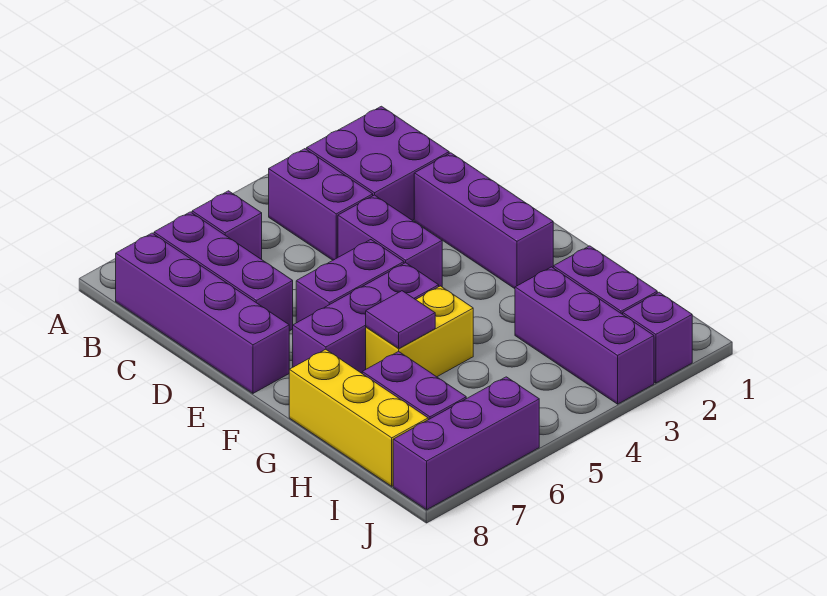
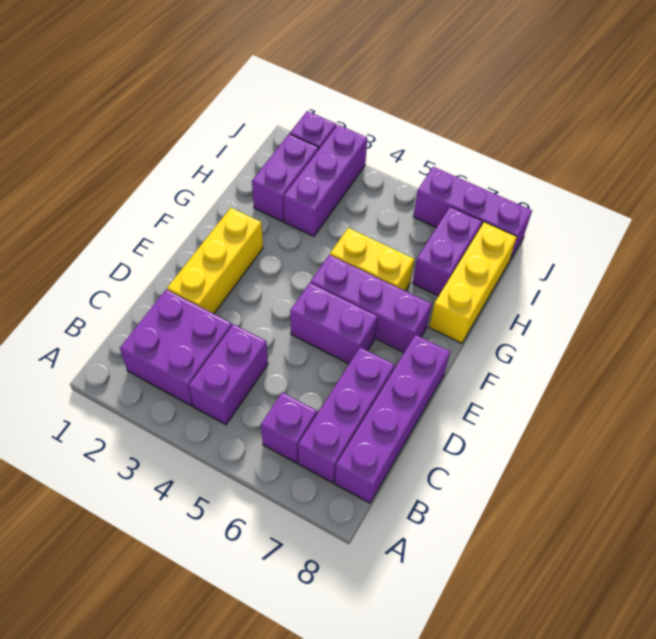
purple 1x3 brick [414,153,553,289] -> yellow 1x3 brick [167,208,263,314]
purple 1x2 brick [338,195,442,287] -> none
purple 1x1 tile [366,291,435,349] -> none

